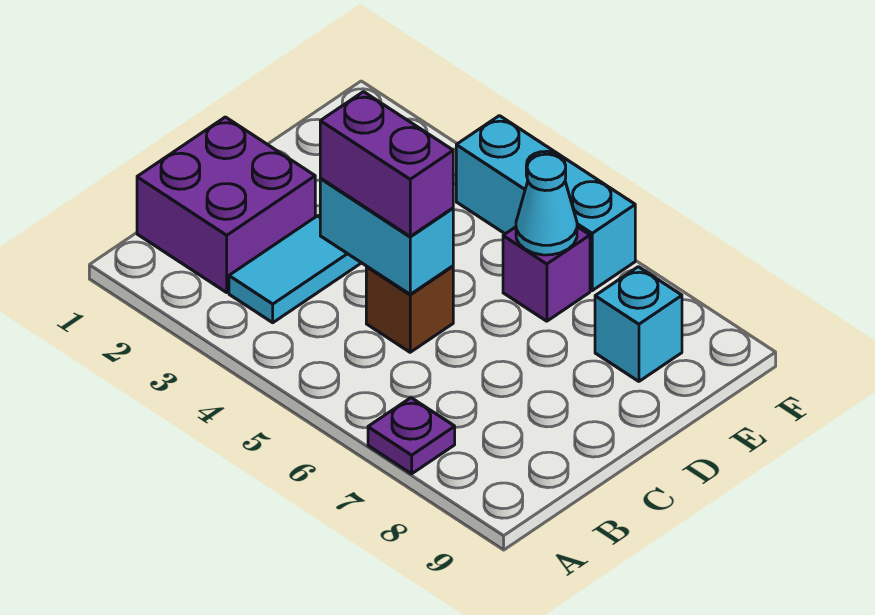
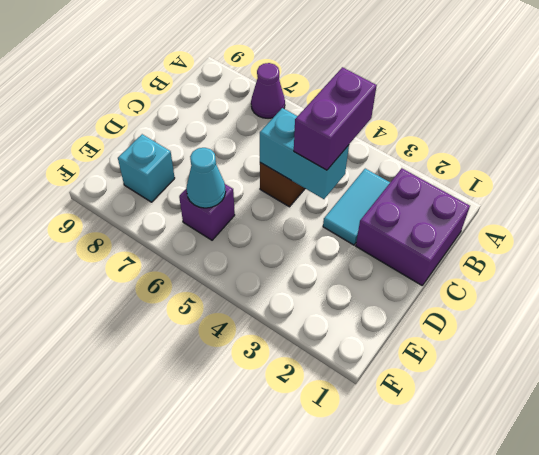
purple 1x1 plate [368,398,455,474] -> purple 1x1 cone [251,63,285,118]
purple 1x2 brick [320,92,453,236] -> purple 1x2 brick turned to [294,67,377,170]
cyan 1x3 brick [456,116,635,291] -> none

